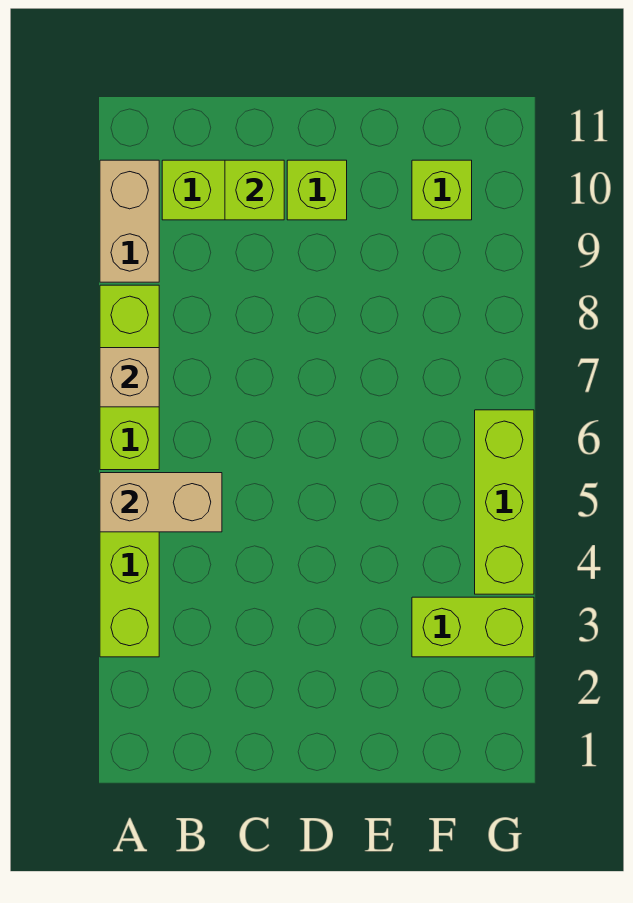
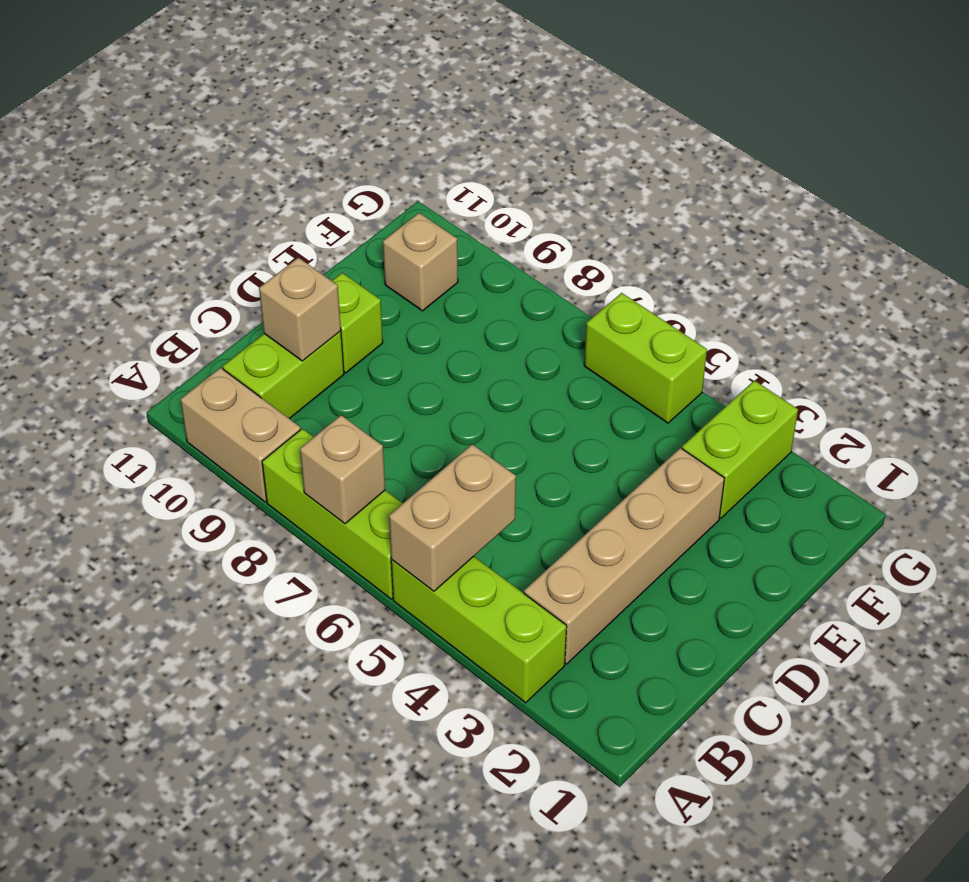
none -> tan 1x4 brick [524,448,724,664]
lime 1x1 brick [225,160,284,220] -> tan 1x1 brick [259,258,341,361]
lime 1x1 brick [412,160,472,220] -> tan 1x1 brick [383,213,458,311]
lime 1x3 brick [475,410,534,594] -> lime 1x2 brick [584,293,707,423]

